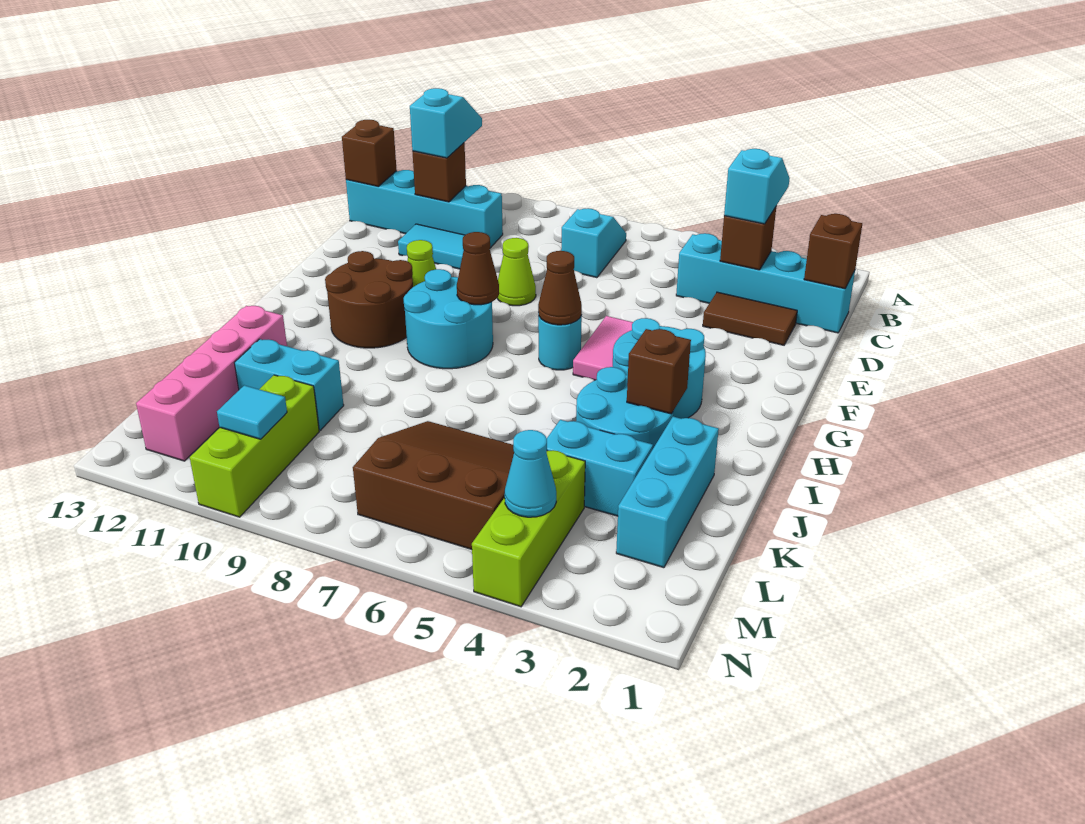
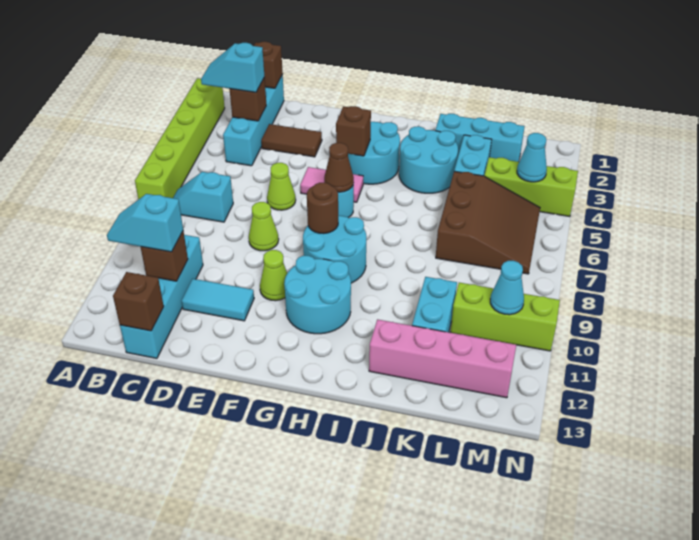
none -> lime 1x6 brick [135,78,225,200]
brown 1x2 tile [703,292,797,345] -> brown 1x2 tile turned to [261,124,322,157]
cyan 1x2 tile [398,224,465,269] -> cyan 1x2 tile turned to [182,279,254,321]
none -> lime 1x1 cone [267,163,296,210]
brown 1x1 cone [457,232,499,305] -> brown 1x1 round brick [307,183,338,234]
brown 2x2 round brick [325,251,413,348] -> cyan 2x2 round brick [284,256,351,334]
brown 1x1 brick [627,329,691,414] -> brown 1x1 brick moved to [336,106,371,156]
brown 3x3 slope [353,421,514,549] -> brown 3x3 slope turned to [436,171,540,274]
cyan 1x1 tile [217,385,287,439] -> cyan 1x1 cone [490,261,524,315]

